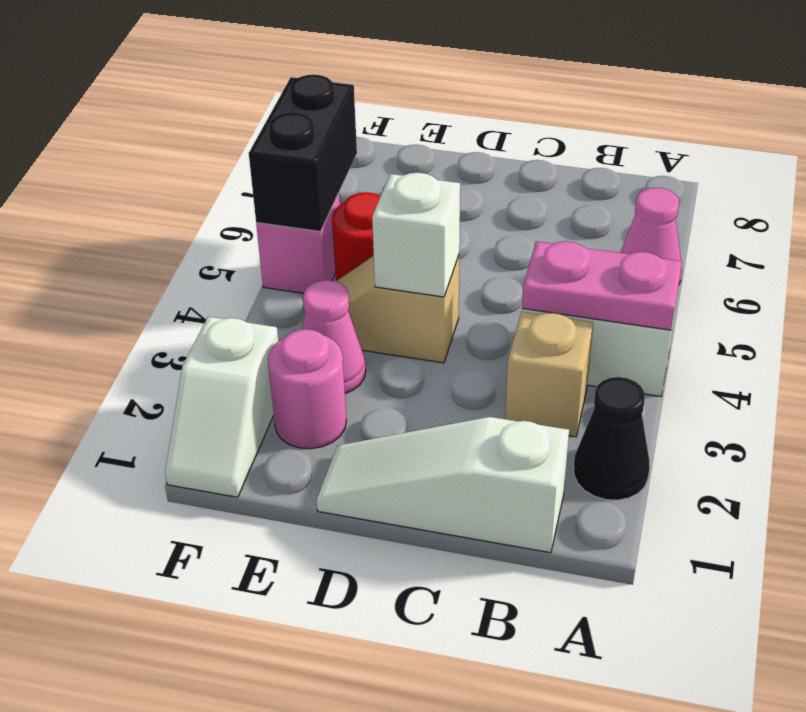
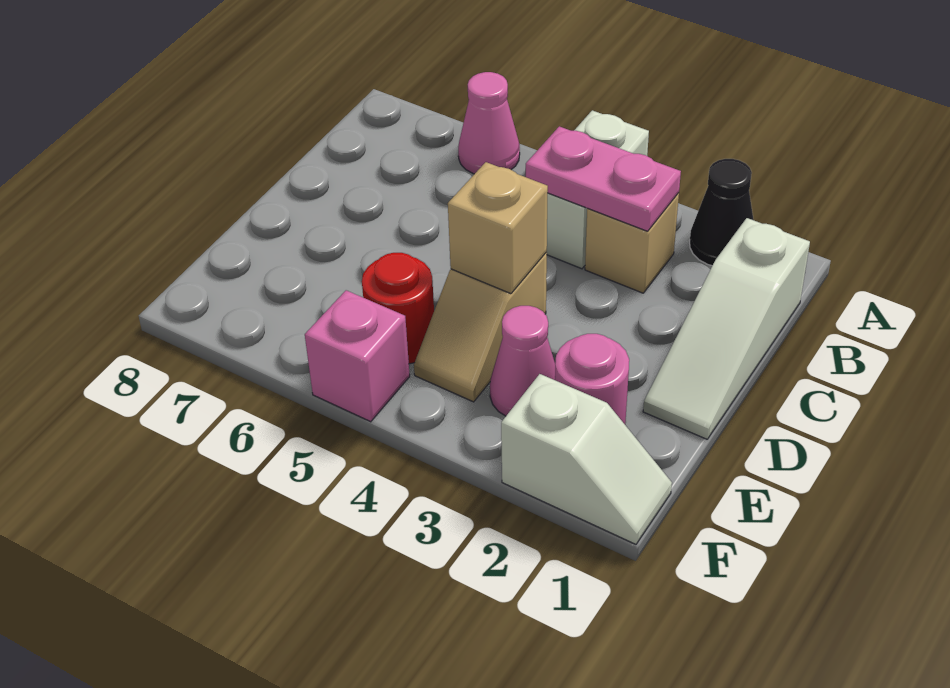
pink 1x2 plate [522,241,682,330] -> pink 1x2 plate turned to [525,126,681,231]
white 1x1 brick [372,173,460,297] -> tan 1x1 brick [448,162,548,294]
black 1x2 brick [249,75,357,231] -> none

